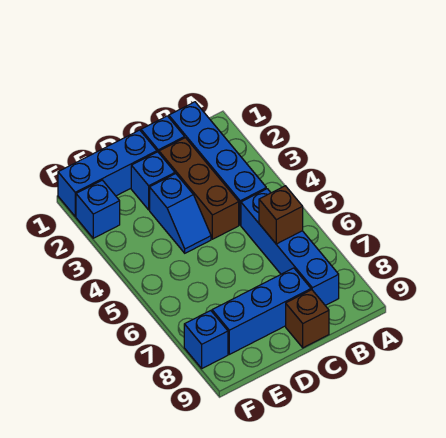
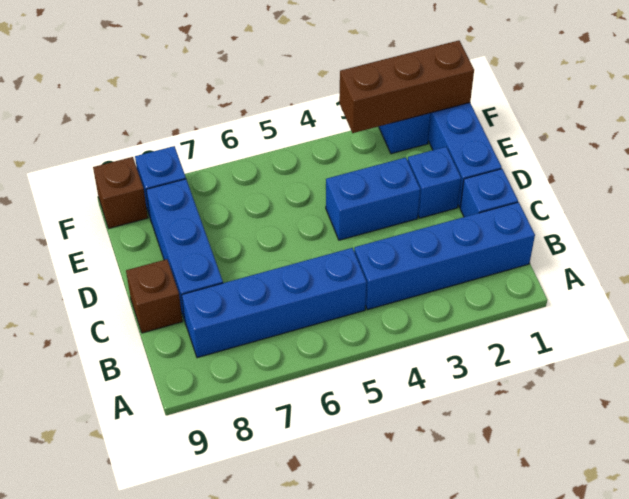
brown 1x1 brick [259,186,303,244] -> brown 1x1 brick moved to [93,157,148,228]
brown 1x3 brick [159,138,239,239] -> brown 1x3 brick moved to [339,41,474,133]
blue 1x2 slope [150,174,211,253] -> blue 1x2 brick [326,157,420,240]

